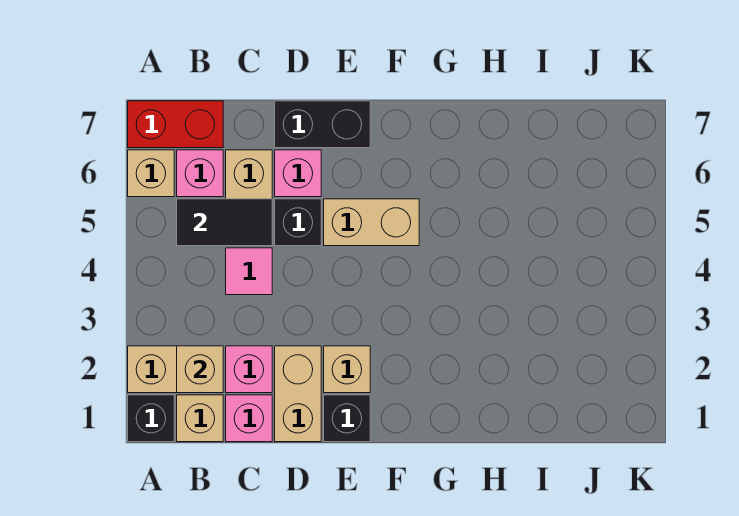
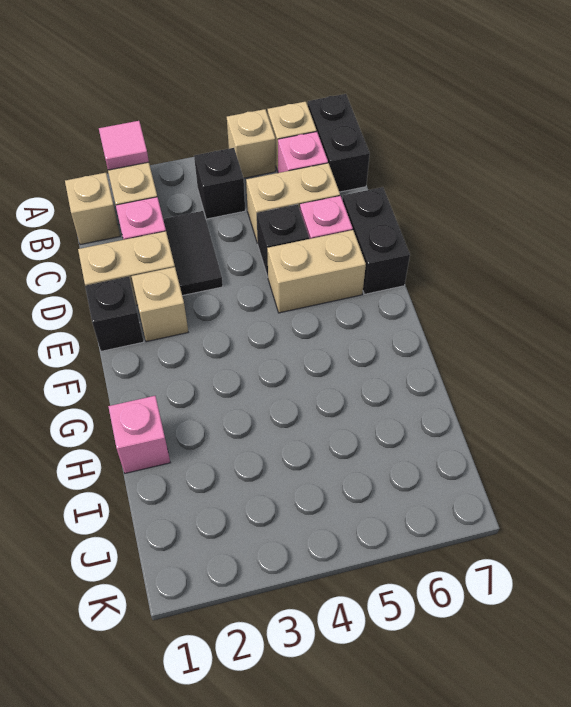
black 1x1 brick [128,395,174,442] -> black 1x1 brick moved to [194,148,245,219]
red 1x2 brick [128,101,223,148] -> black 1x2 brick [308,94,370,192]
tan 1x1 brick [177,346,223,393] -> tan 1x1 brick moved to [227,109,276,178]
black 1x2 tile [177,199,272,246] -> black 1x2 tile moved to [163,211,223,296]
pink 1x1 brick [226,395,272,442] -> pink 1x1 brick moved to [108,396,170,473]
pink 1x1 tile [226,248,272,295] -> pink 1x1 tile moved to [99,121,149,170]
tan 1x2 brick [324,199,419,246] -> tan 1x2 brick turned to [267,230,366,313]

